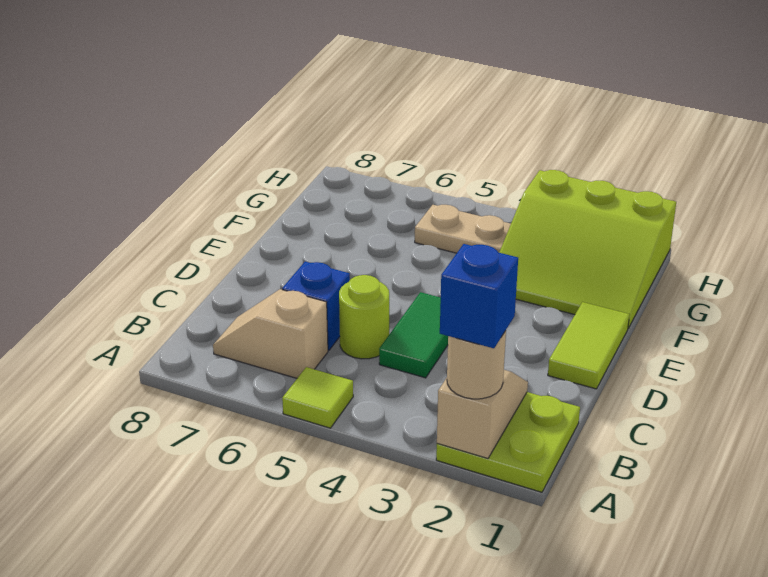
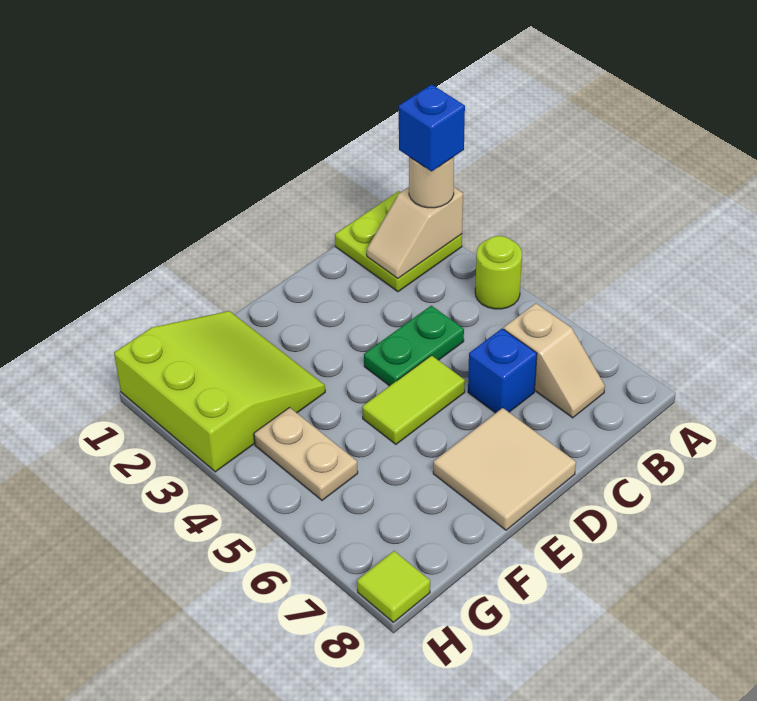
lime 1x1 tile [282,367,353,428] -> lime 1x1 tile moved to [357,551,430,622]
green 1x2 tile [379,292,448,378] -> green 1x2 plate [364,306,464,386]
lime 1x1 round brick [339,275,389,359] -> lime 1x1 round brick moved to [475,236,522,309]
lime 1x2 tile [548,302,630,389] -> lime 1x2 tile moved to [362,355,465,444]
none -> tan 2x2 tile [433,408,576,530]

